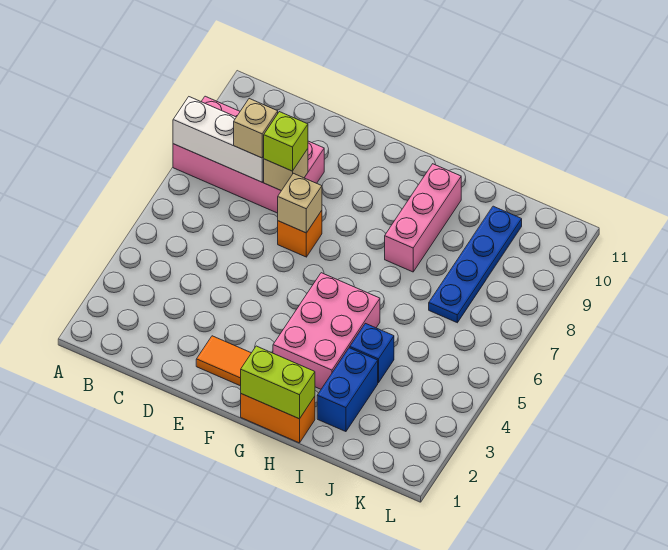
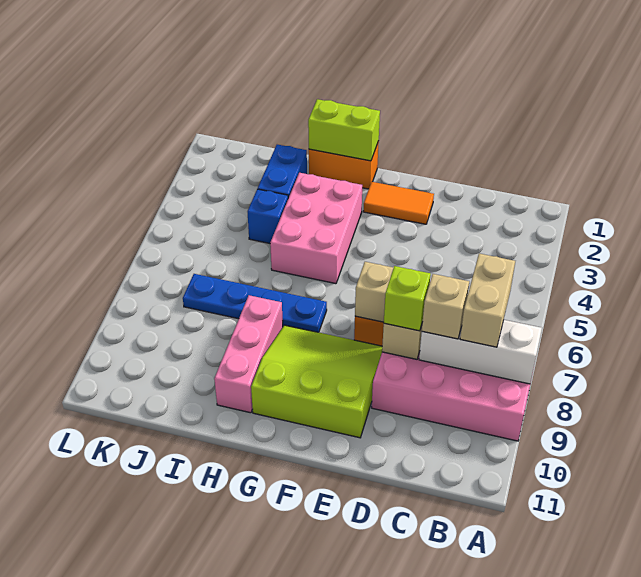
none -> tan 1x2 brick [460,254,515,347]
none -> lime 3x3 slope [251,325,382,438]
blue 1x4 plate [429,206,522,323] -> blue 1x4 plate turned to [183,274,327,332]

